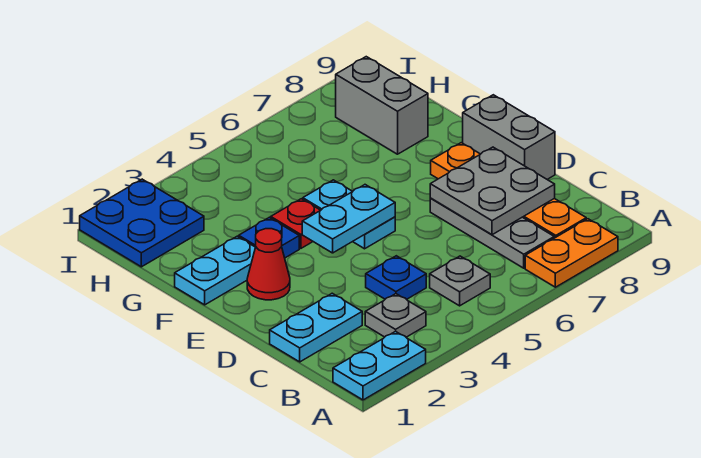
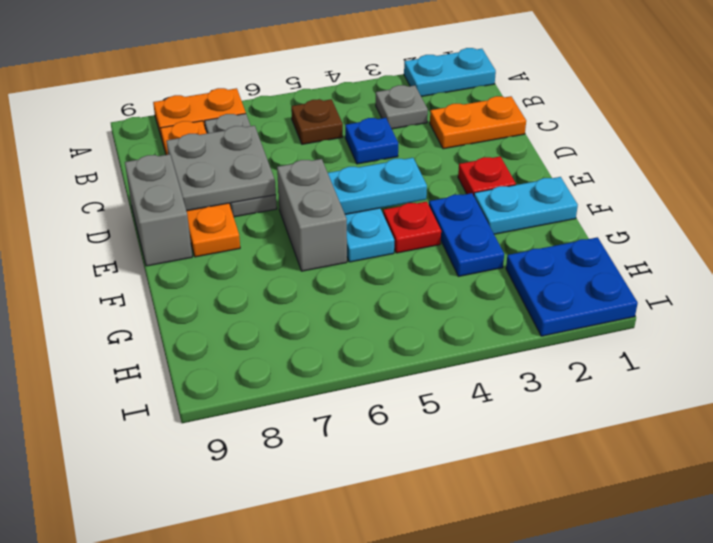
grey 1x1 plate [430,256,490,306] -> brown 1x1 plate [291,99,343,144]
cyan 1x2 plate [270,293,362,362] -> orange 1x2 plate [430,96,526,149]
red 1x1 cone [247,229,290,300] -> red 1x1 plate [458,157,516,196]
blue 1x1 plate [239,218,299,258] -> blue 1x2 plate [429,193,504,277]
grey 1x2 brick [336,57,428,154] -> grey 1x2 brick moved to [277,159,347,271]

